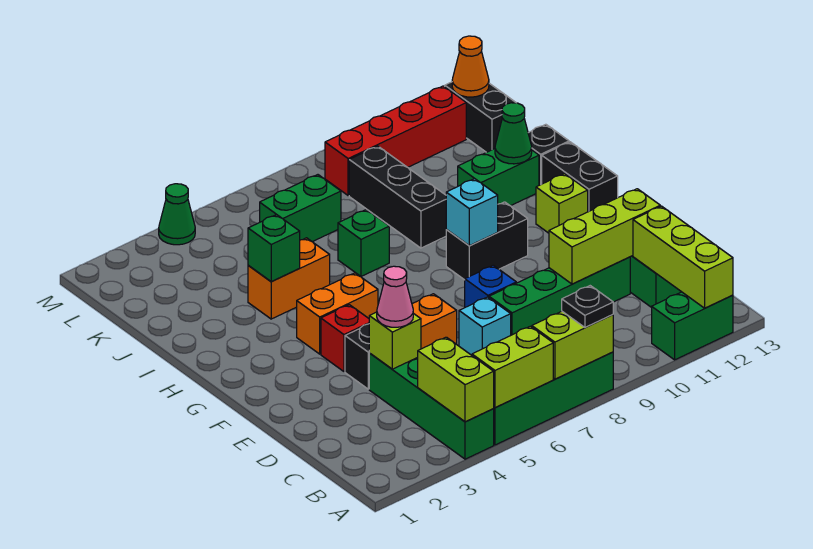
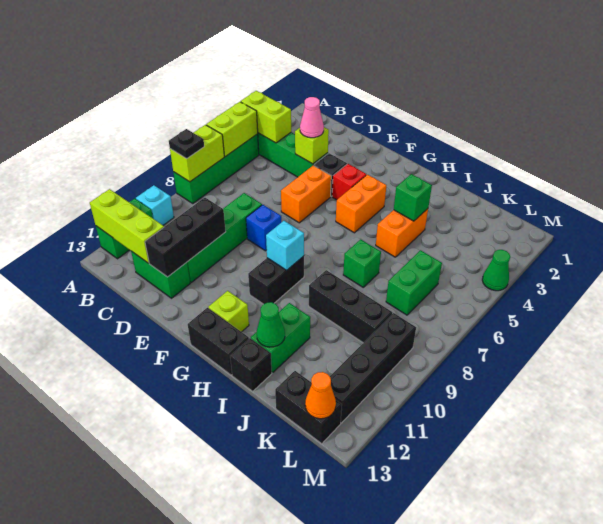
cyan 1x1 brick [459,297,511,355] -> cyan 1x1 brick moved to [136,185,174,225]
lime 1x3 brick [549,189,660,284] -> black 1x3 brick [145,198,226,277]
red 1x4 brick [325,86,466,196] -> black 1x4 brick [330,313,416,423]

